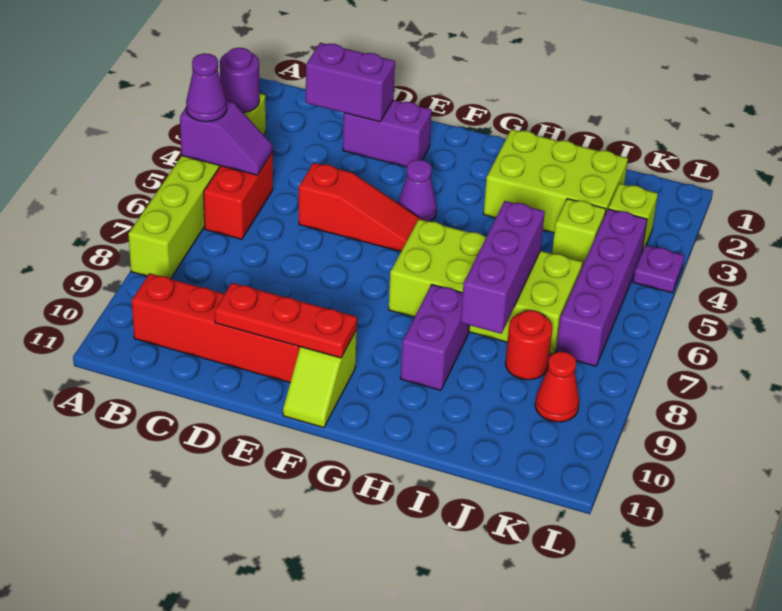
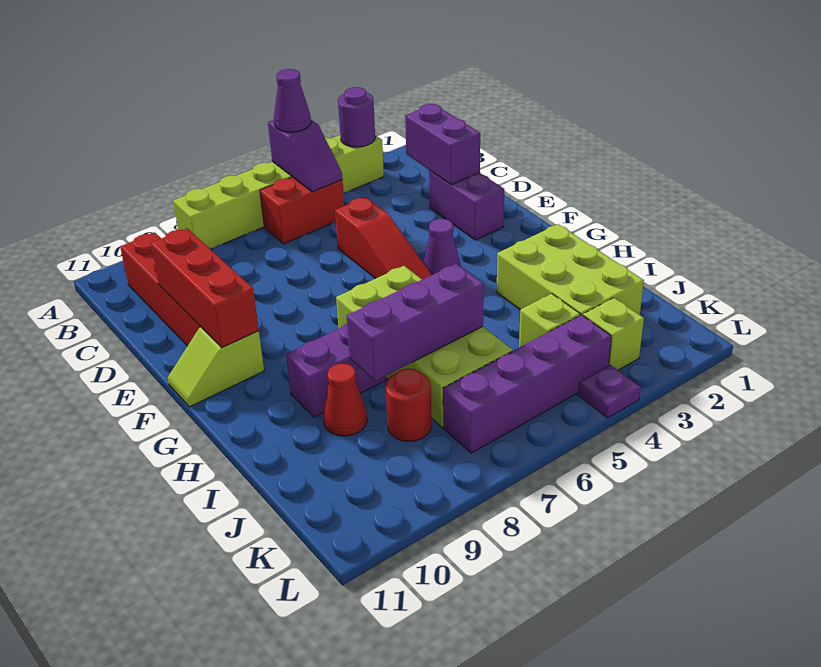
red 1x3 plate [215,283,357,358] -> red 1x3 brick [151,228,259,347]
red 1x1 cone [535,352,579,422] -> red 1x1 cone moved to [323,364,367,436]

